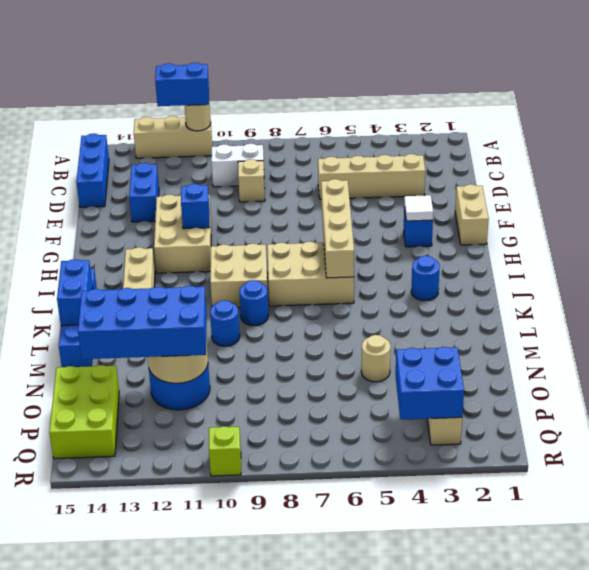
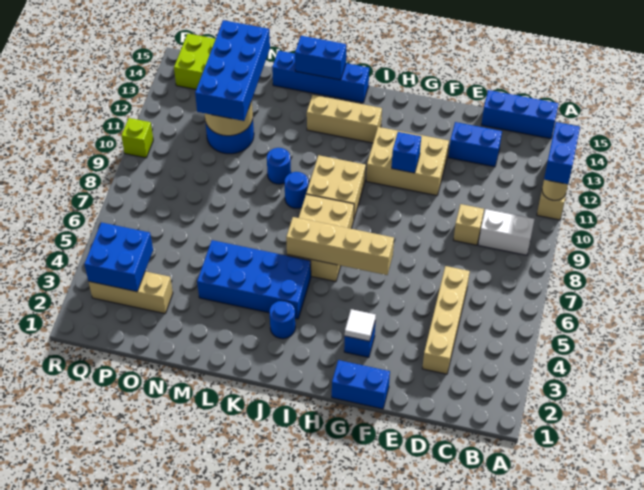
white 1x2 brick [211,144,264,187] -> white 1x2 brick turned to [478,209,535,255]
tan 1x2 brick [455,184,489,245] -> blue 1x2 brick [332,360,390,409]
none -> blue 2x4 brick [197,240,311,319]
tan 1x1 round brick [361,335,391,382] -> none

